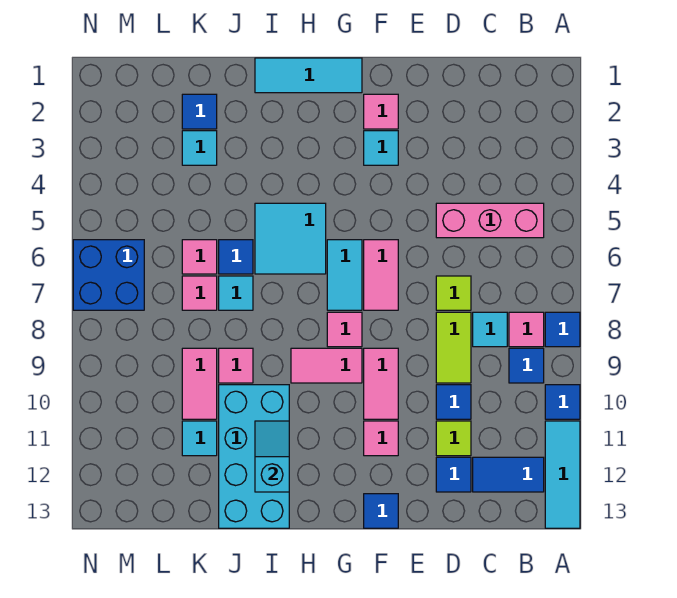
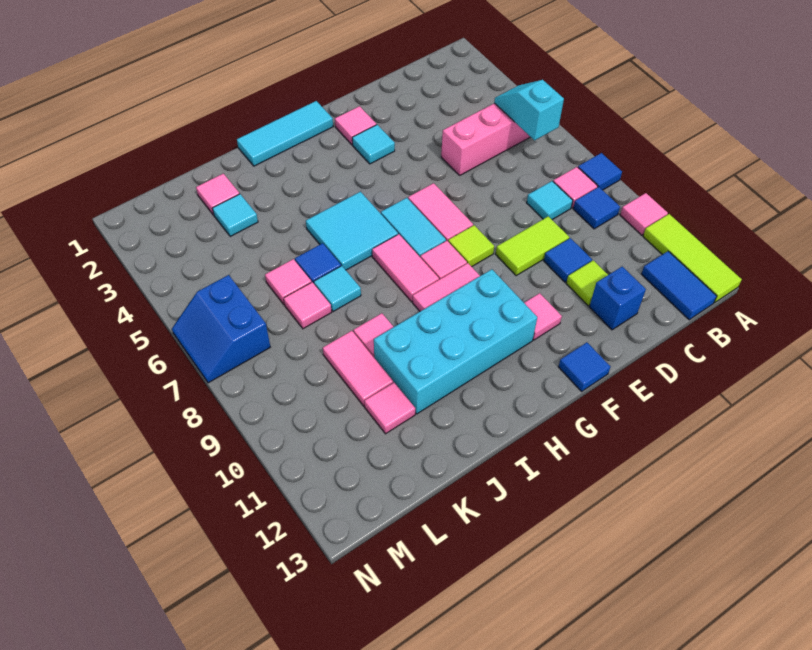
blue 1x1 tile [545,385,580,419] -> pink 1x1 tile [620,193,668,235]
cyan 1x3 tile [545,421,580,528] -> lime 1x3 tile [643,214,742,303]
blue 1x2 tile [473,457,544,492] -> blue 1x2 tile turned to [642,251,717,320]
lime 1x1 tile [436,276,471,310] -> lime 1x1 tile moved to [448,225,494,267]
lime 1x2 tile [436,312,471,383] -> lime 1x2 tile turned to [496,216,569,276]
blue 1x1 tile [436,457,471,492] -> blue 1x1 brick [589,267,646,330]
pink 1x2 tile [364,348,398,419] -> pink 1x2 tile moved to [372,234,439,302]
cyan 2x4 brick [219,385,289,528] -> cyan 2x4 brick turned to [374,269,537,414]
cyan 1x2 slope [255,421,289,492] -> cyan 1x2 slope moved to [494,80,564,140]
blue 1x1 tile [182,94,217,129] -> pink 1x1 tile [196,174,239,215]
cyan 1x1 tile [182,421,217,456] -> pink 1x1 tile [365,383,415,434]
blue 2x2 brick [73,240,144,310] -> blue 2x2 slope [172,275,270,383]

